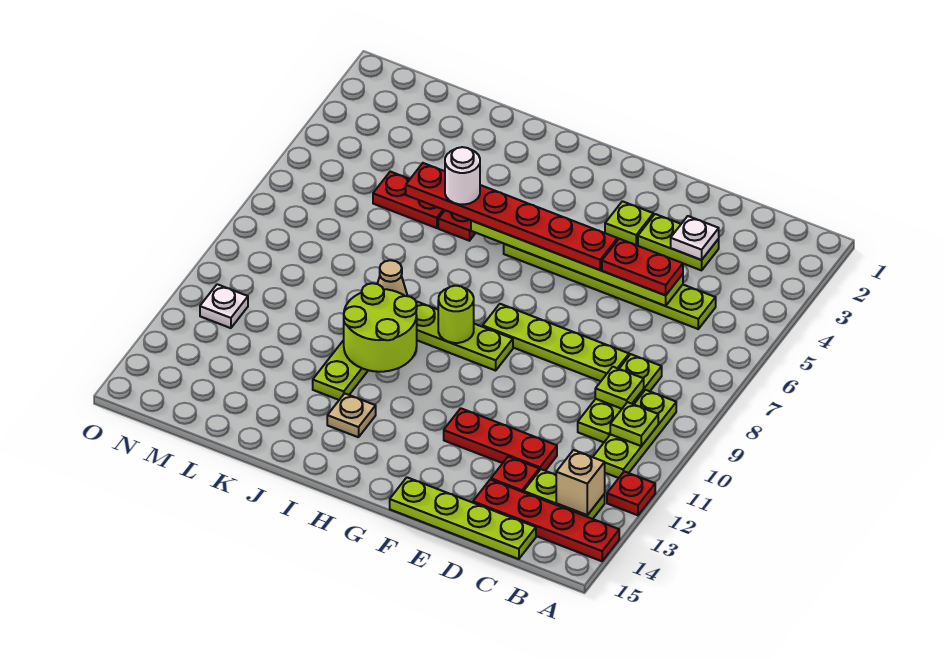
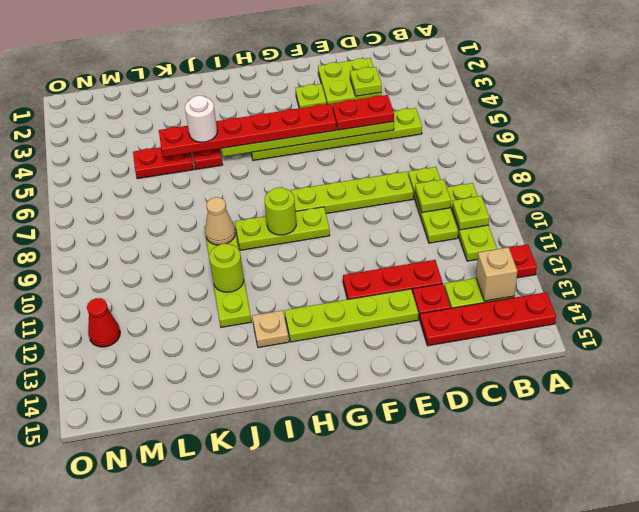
lime 1x4 plate [390,477,536,559] -> lime 1x4 plate moved to [285,289,418,342]
lime 1x2 plate [638,214,719,270] -> lime 2x2 plate [318,58,382,108]
white 1x1 plate [671,216,719,260] -> lime 1x1 plate [350,67,382,96]
lime 2x2 round brick [344,283,417,372] -> lime 1x1 round brick [209,244,244,292]
white 1x1 plate [200,284,248,328] -> none
none -> red 1x1 cone [87,298,120,347]

